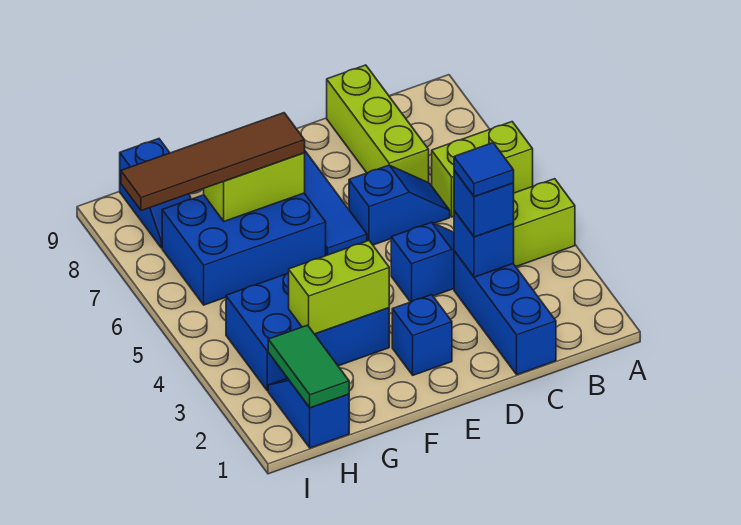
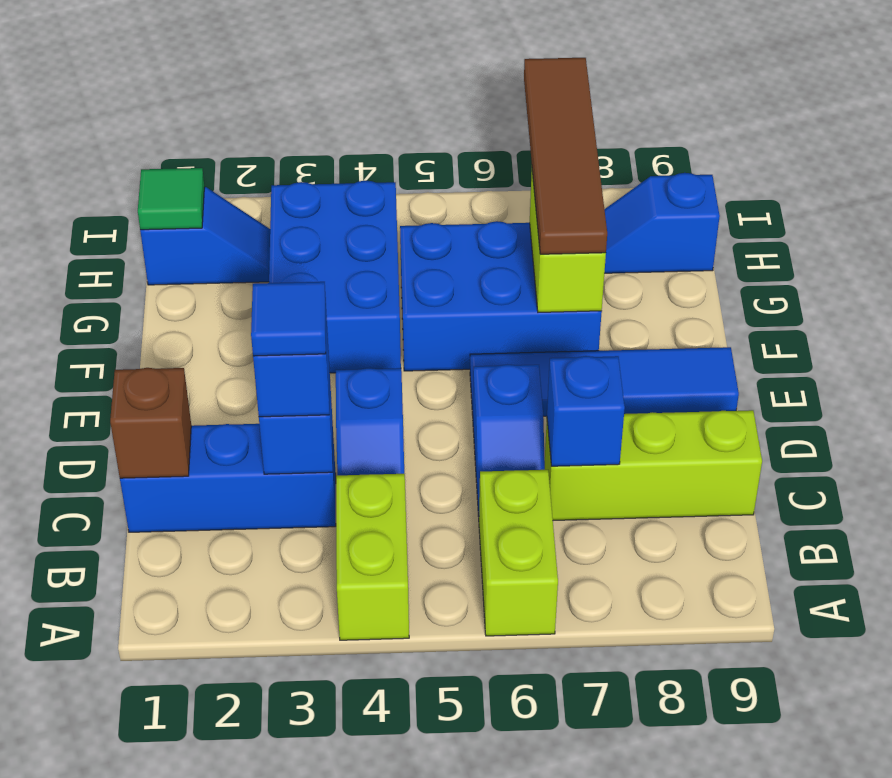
none -> brown 1x1 brick [110,368,191,478]
blue 1x1 brick [392,295,452,375] -> blue 1x1 brick moved to [547,356,625,466]
lime 1x2 brick [289,241,389,334] -> none
blue 2x3 brick [162,193,326,305] -> blue 2x3 brick turned to [400,221,602,371]
green 1x2 tile [268,325,349,408] -> green 1x1 tile [138,168,204,230]

